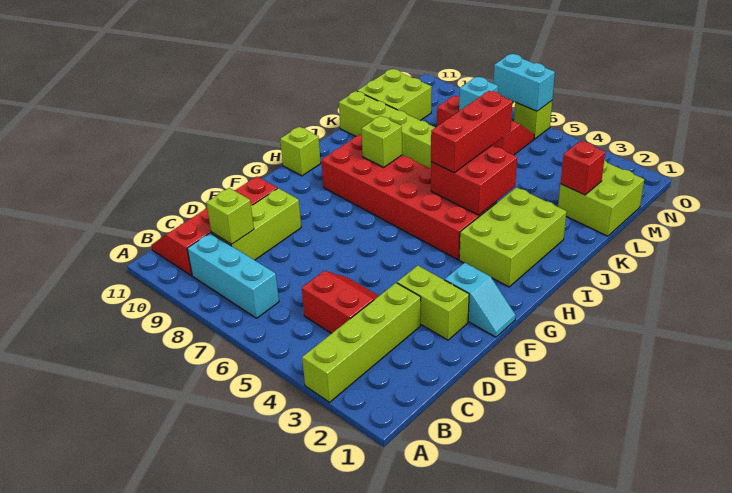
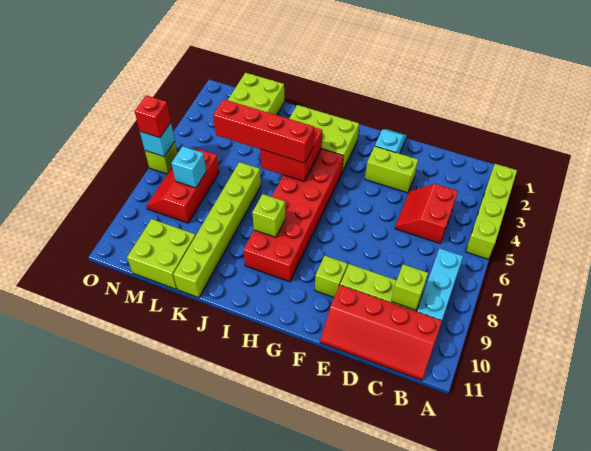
lime 1x4 brick [302,283,421,402] -> lime 1x4 brick turned to [466,164,517,259]
lime 1x2 brick [397,266,469,340] -> lime 1x2 brick turned to [365,146,418,193]
lime 1x1 brick [280,127,321,176] -> lime 1x1 brick moved to [315,256,348,297]
red 1x3 brick [431,91,512,173] -> red 1x4 brick [213,99,314,163]
red 1x1 brick [561,141,605,195] -> red 1x1 brick moved to [135,95,171,138]
cyan 1x2 brick [493,54,555,111] -> cyan 1x1 brick [140,123,175,157]

